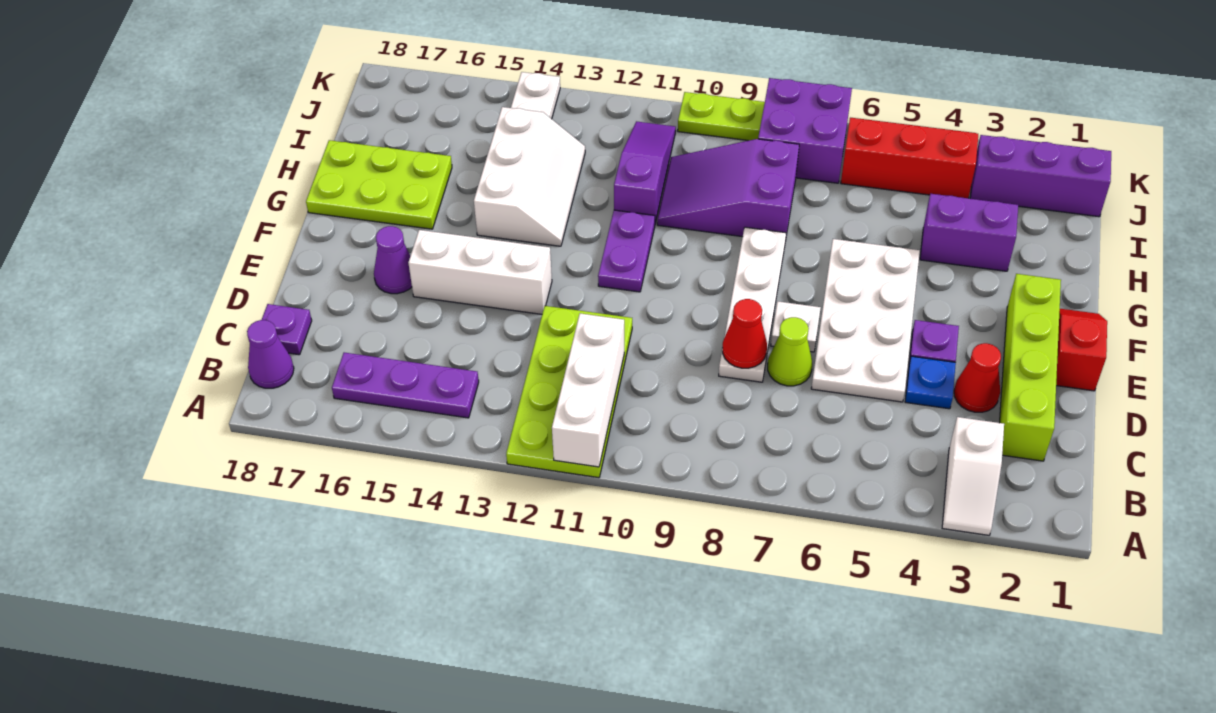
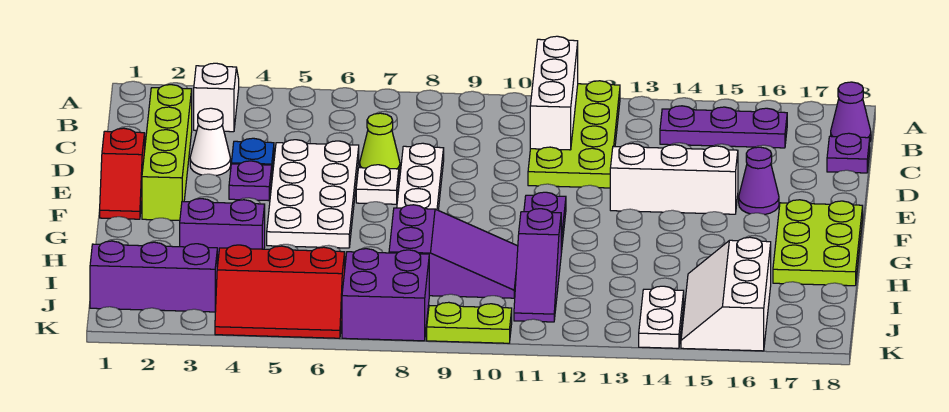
red 1x1 cone [954,343,1001,412] -> white 1x1 cone [190,108,231,176]
red 1x1 cone [722,299,767,368] -> none
white 2x3 slope [474,107,585,246] -> white 2x3 slope moved to [681,237,771,351]
lime 2x3 plate [306,140,452,229] -> lime 2x3 plate turned to [773,200,863,286]

